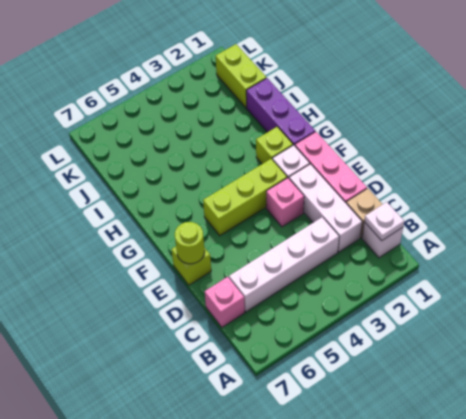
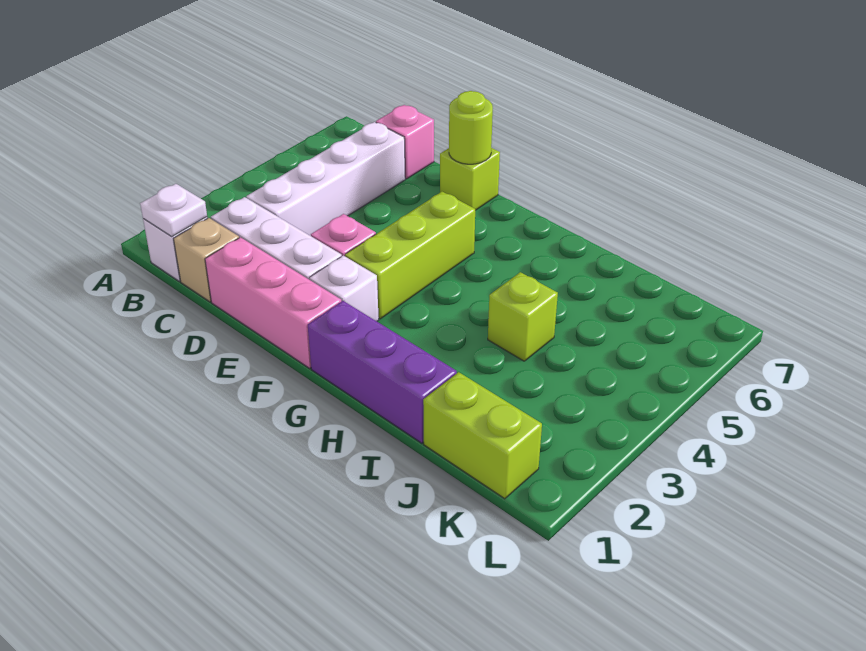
lime 1x1 brick [256,127,293,164] -> lime 1x1 brick moved to [488,272,558,361]

